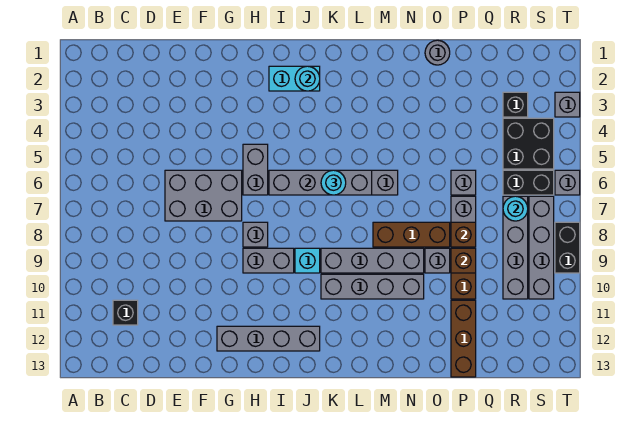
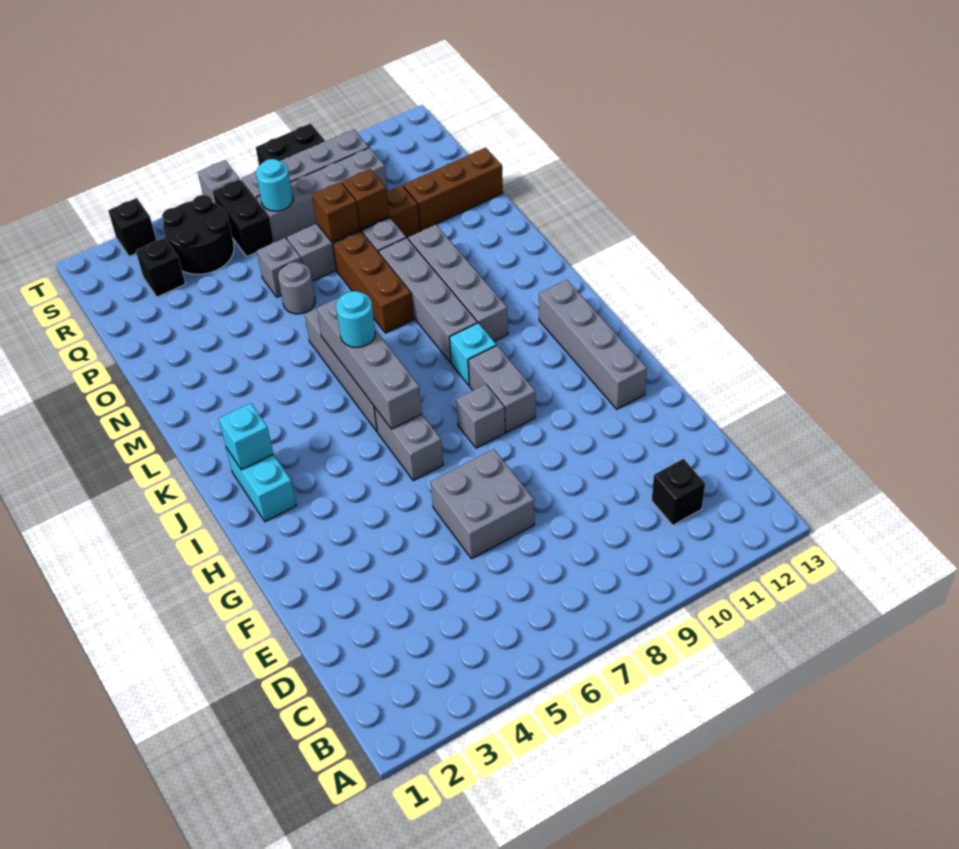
grey 2x3 brick [165,170,242,221] -> grey 2x2 brick [431,449,534,559]
grey 1x2 brick [243,144,268,195] -> grey 1x2 brick turned to [374,407,443,481]
cyan 1x1 round brick [295,66,320,91] -> cyan 1x1 brick [219,403,273,470]
grey 1x1 round brick [425,40,450,65] -> grey 1x1 round brick moved to [278,262,315,314]
black 2x2 brick [503,118,554,169] -> black 2x2 round brick [162,195,234,274]
grey 1x1 brick [555,92,580,117] -> black 1x1 brick [108,198,156,256]

